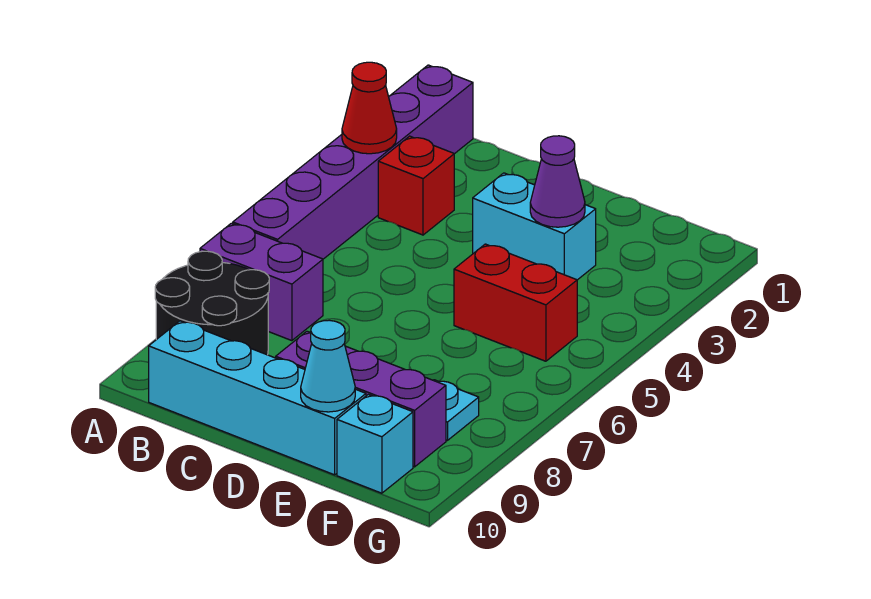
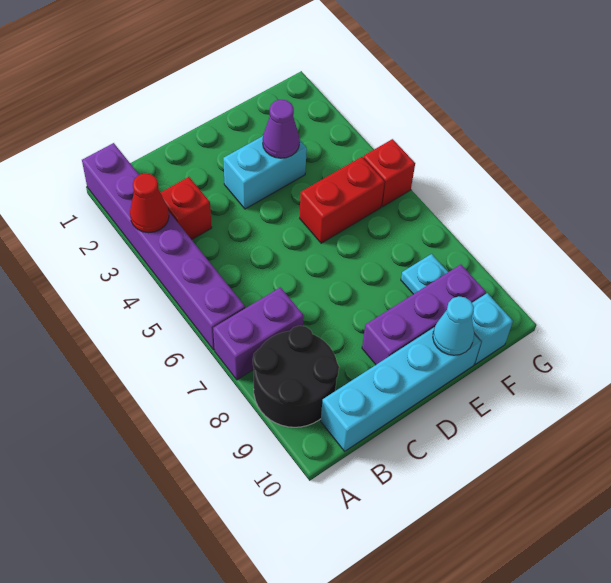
none -> red 1x1 brick [363,139,415,207]

